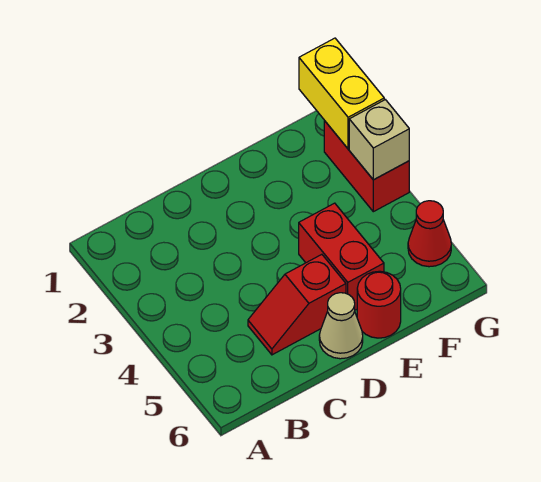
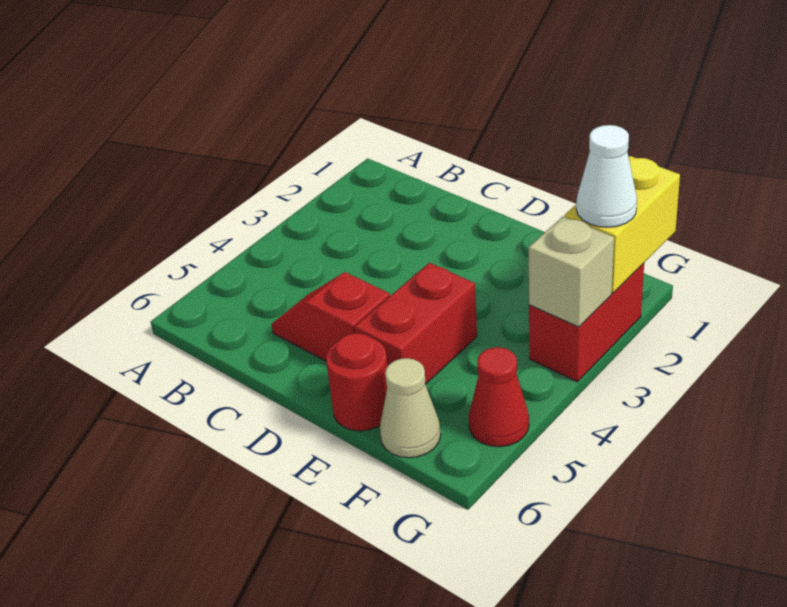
tan 1x1 cone [319,293,363,359] -> tan 1x1 cone moved to [380,358,441,458]
none -> white 1x1 cone [576,125,637,227]

